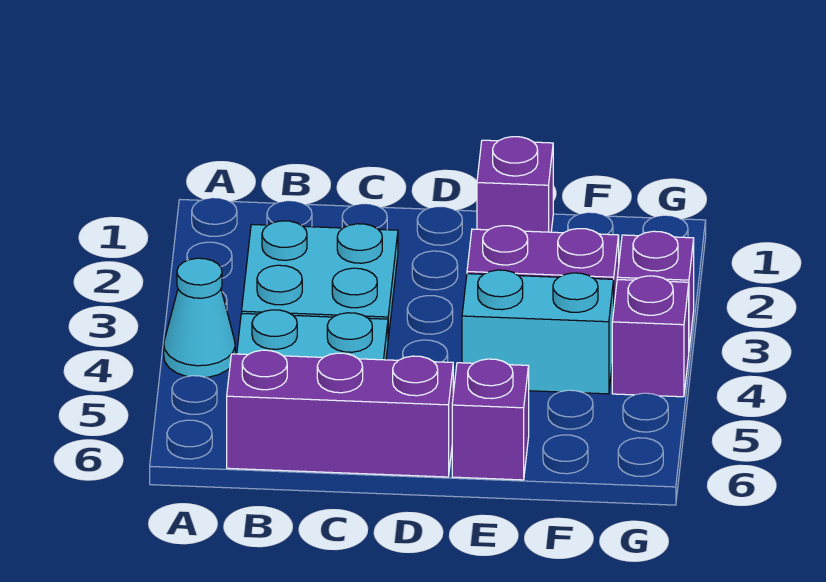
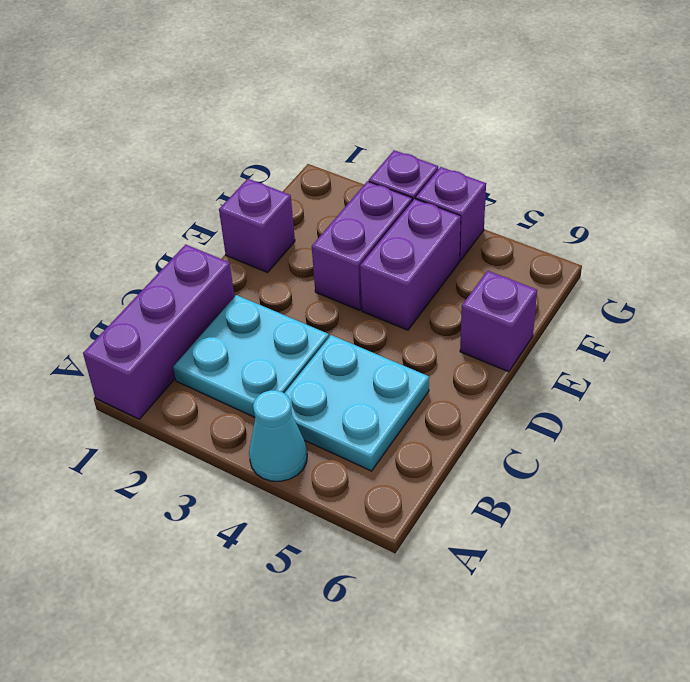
purple 1x3 brick [227,350,453,477] -> purple 1x3 brick moved to [83,244,235,419]
cyan 1x2 brick [462,270,614,394] -> purple 1x2 brick [360,199,461,330]

